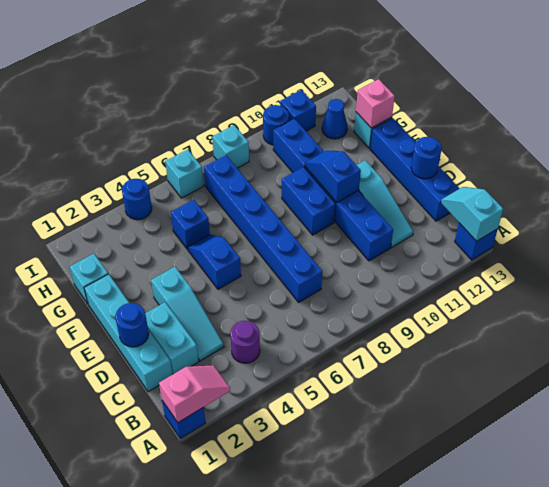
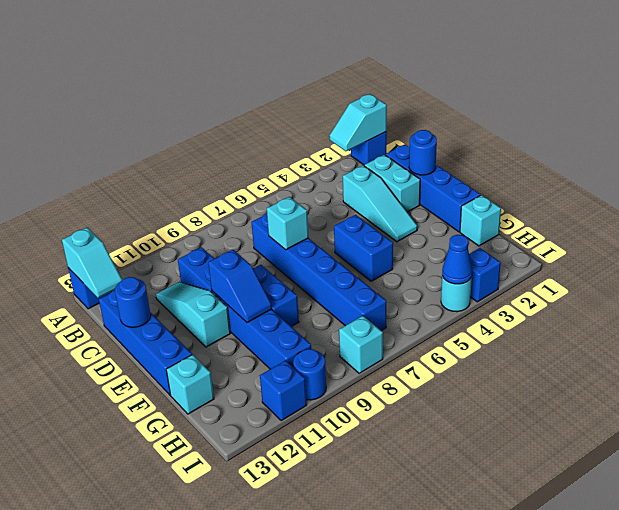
pink 1x2 slope [159,365,230,422] -> cyan 1x2 slope [329,94,387,151]
purple 1x1 round brick [230,321,260,363] -> none
cyan 1x4 brick [84,274,173,392] -> blue 1x4 brick [385,144,481,232]
cyan 1x3 slope [151,267,224,361] -> cyan 1x3 slope turned to [343,166,417,242]
blue 1x2 slope [188,234,241,289] -> blue 1x2 brick [334,215,393,281]
blue 1x1 brick [171,200,210,249] -> blue 1x1 brick moved to [469,248,501,302]
pink 1x1 brick [356,79,395,128] -> none
blue 1x1 cone [322,99,347,139] -> blue 1x1 cone moved to [442,235,472,284]
blue 1x1 round brick [122,179,152,220] -> cyan 1x1 round brick [441,276,472,312]
cyan 1x1 brick [165,149,204,198] -> cyan 1x1 brick moved to [267,197,308,250]

